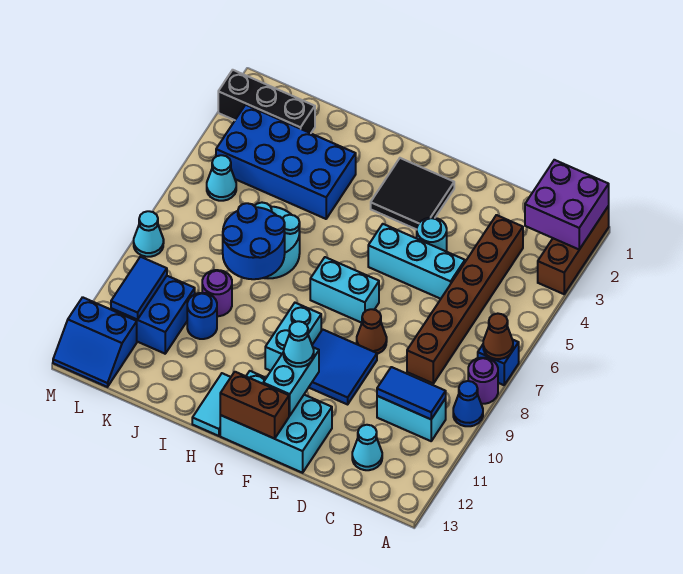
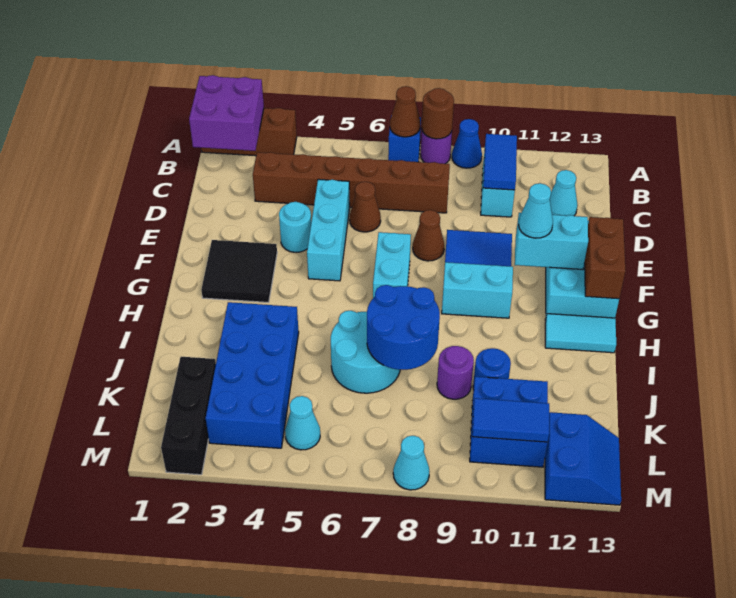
none -> brown 1x1 round brick [422,88,454,139]
none -> brown 1x1 cone [350,182,381,232]

